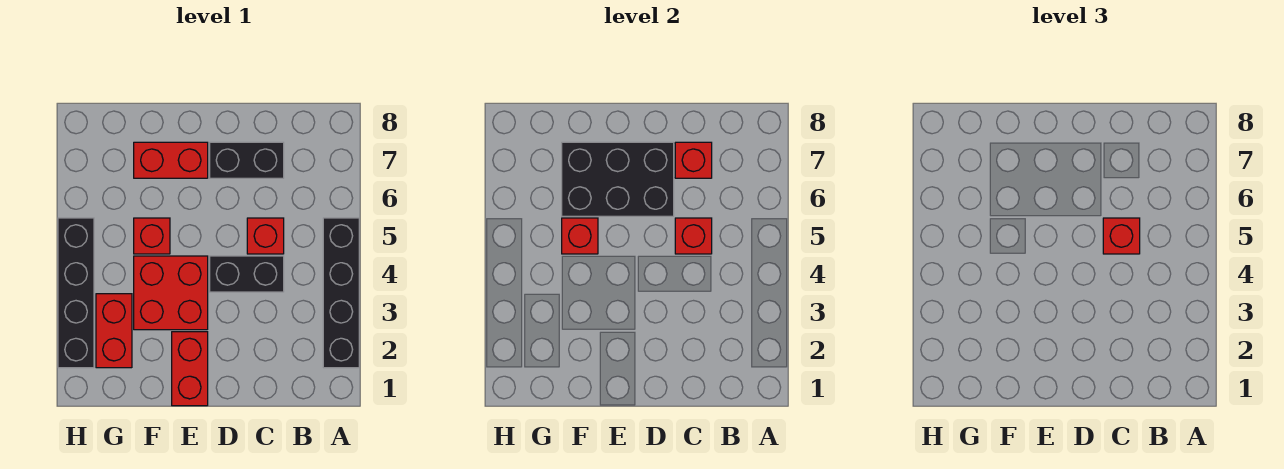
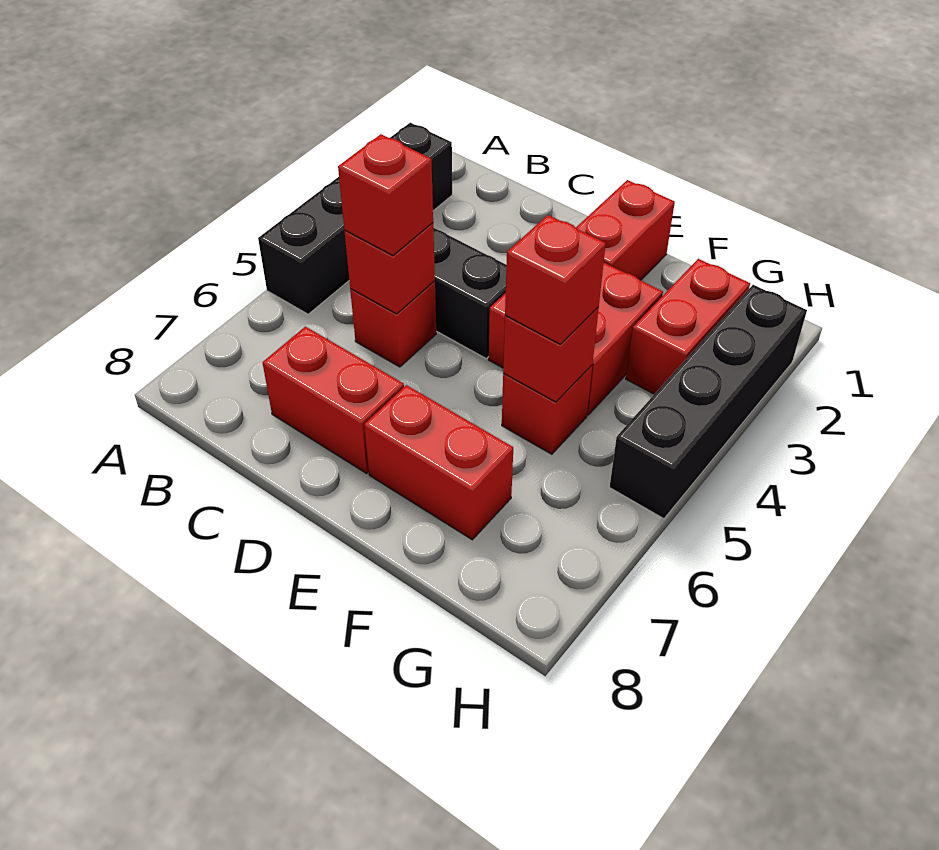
black 1x2 brick [210,142,284,178] -> red 1x2 brick [263,327,404,473]
red 1x1 brick [675,142,712,178] -> red 1x1 brick moved to [505,215,606,345]
black 2x3 brick [562,142,674,216] -> none

